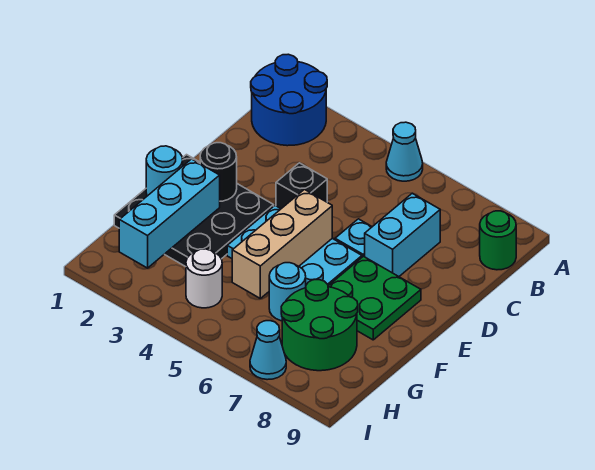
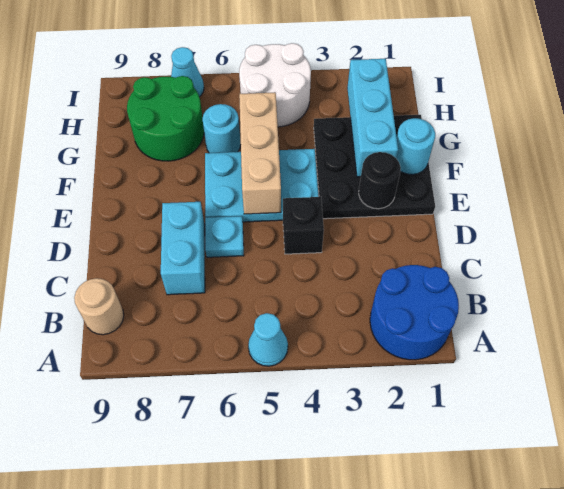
green 1x1 round brick [480,211,516,270] -> tan 1x1 round brick [74,278,124,335]
green 2x2 plate [328,256,421,340] -> none
white 1x1 round brick [186,249,222,308] -> white 2x2 round brick [239,43,311,127]

